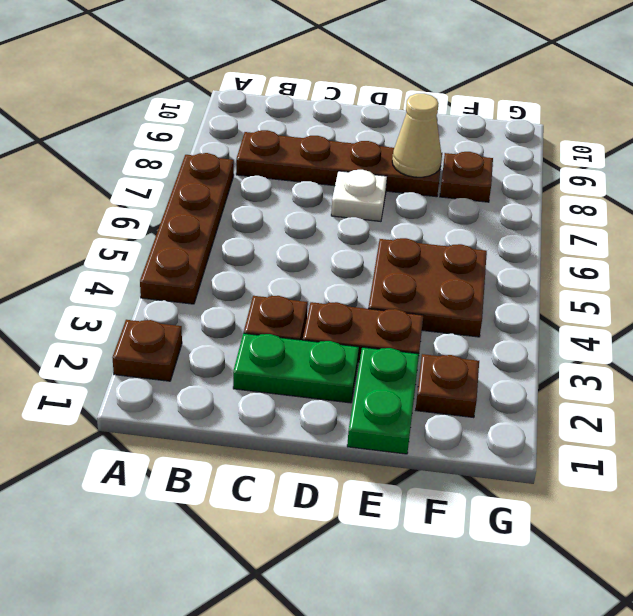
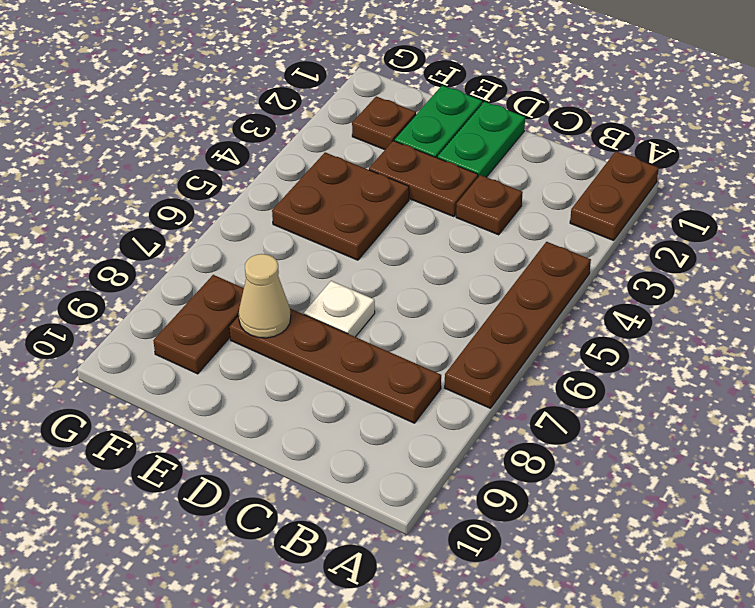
brown 1x1 plate [112,320,182,381] -> brown 1x2 plate [570,151,659,240]
green 1x2 plate [233,333,359,403] -> green 1x2 plate turned to [437,102,525,177]
brown 1x1 plate [440,152,493,202] -> brown 1x2 plate [153,275,244,374]

